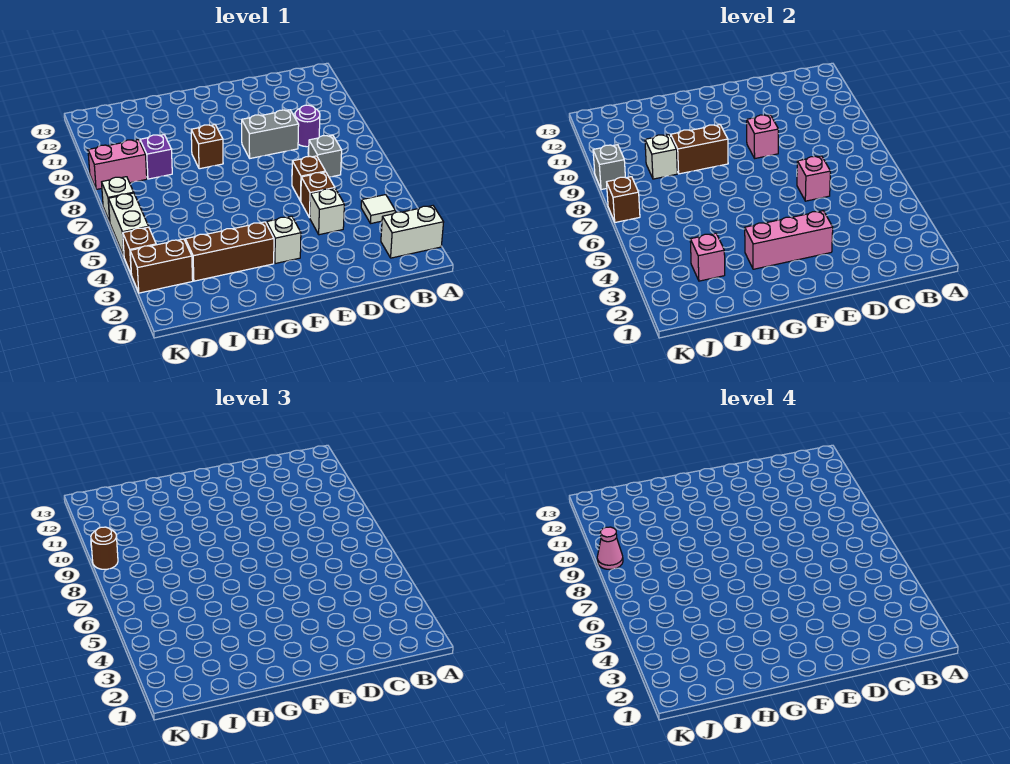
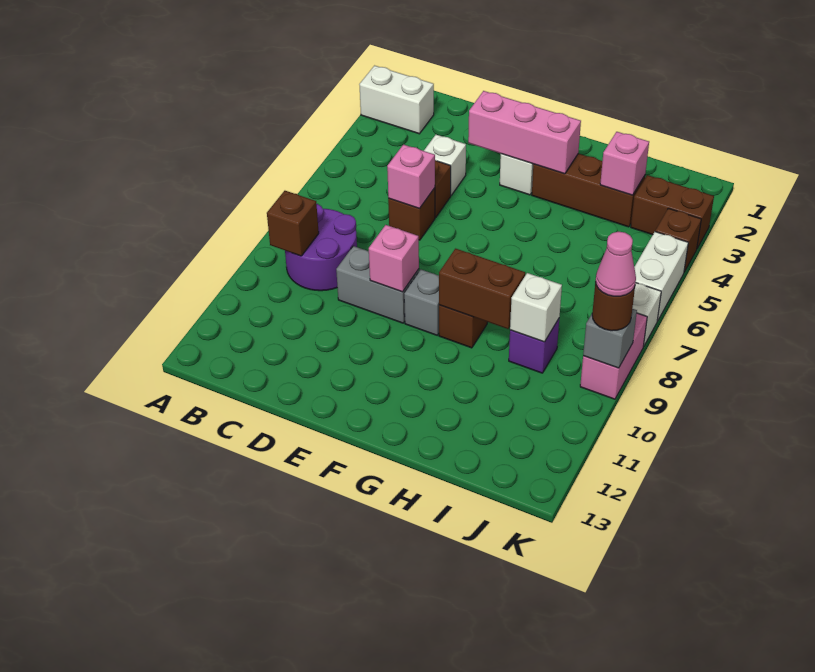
white 1x1 tile [361,195,395,224] -> none
grey 1x1 brick [309,135,342,177] -> grey 1x1 brick moved to [404,270,439,335]
purple 1x1 round brick [295,105,320,147] -> purple 2x2 round brick [285,204,357,291]
pink 1x2 brick [88,140,147,190] -> pink 1x2 brick turned to [580,313,647,399]
brown 1x1 brick [607,177,640,222] -> brown 1x1 brick moved to [267,191,319,256]

